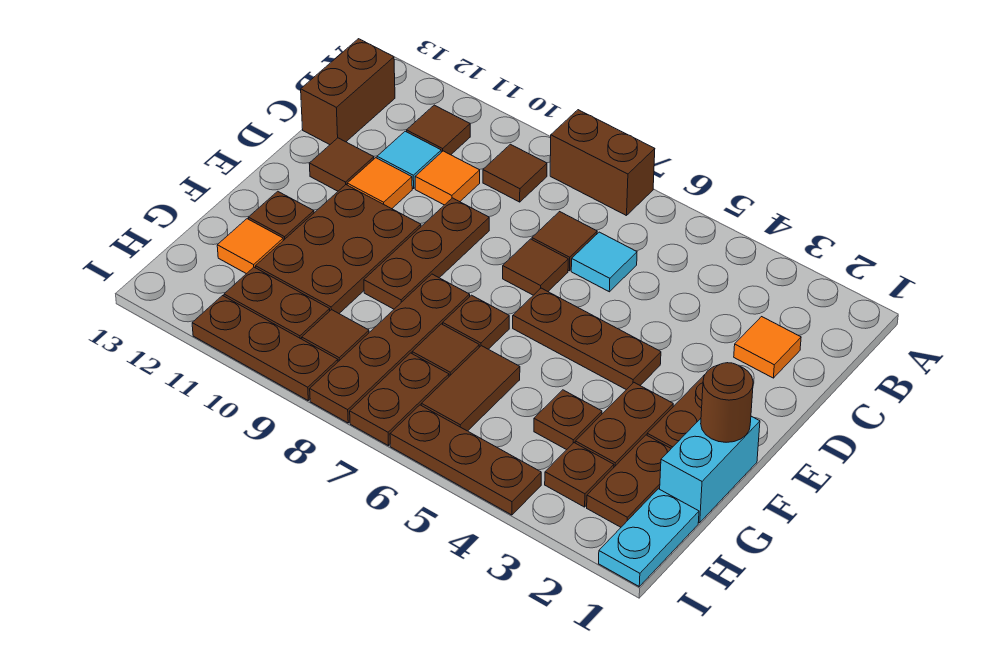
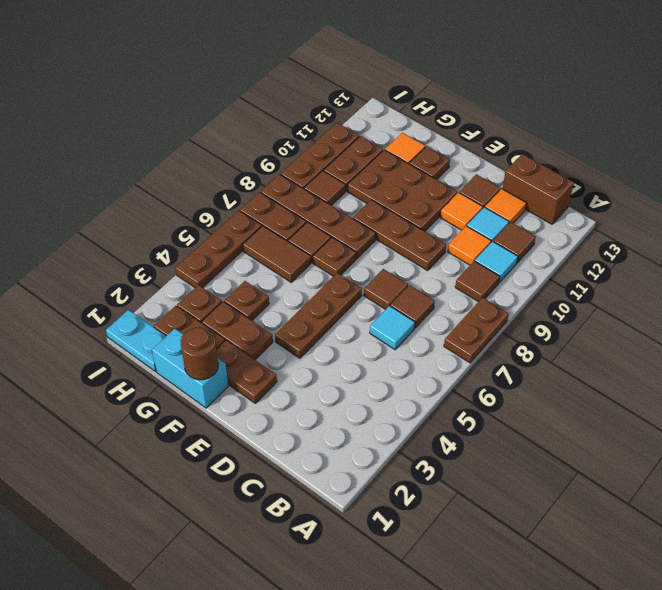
brown 1x2 brick [550,110,655,216] -> brown 1x2 plate [444,298,509,363]
none -> cyan 1x1 tile [475,241,518,282]
orange 1x1 tile [734,317,801,378] -> orange 1x1 tile moved to [485,189,526,223]

